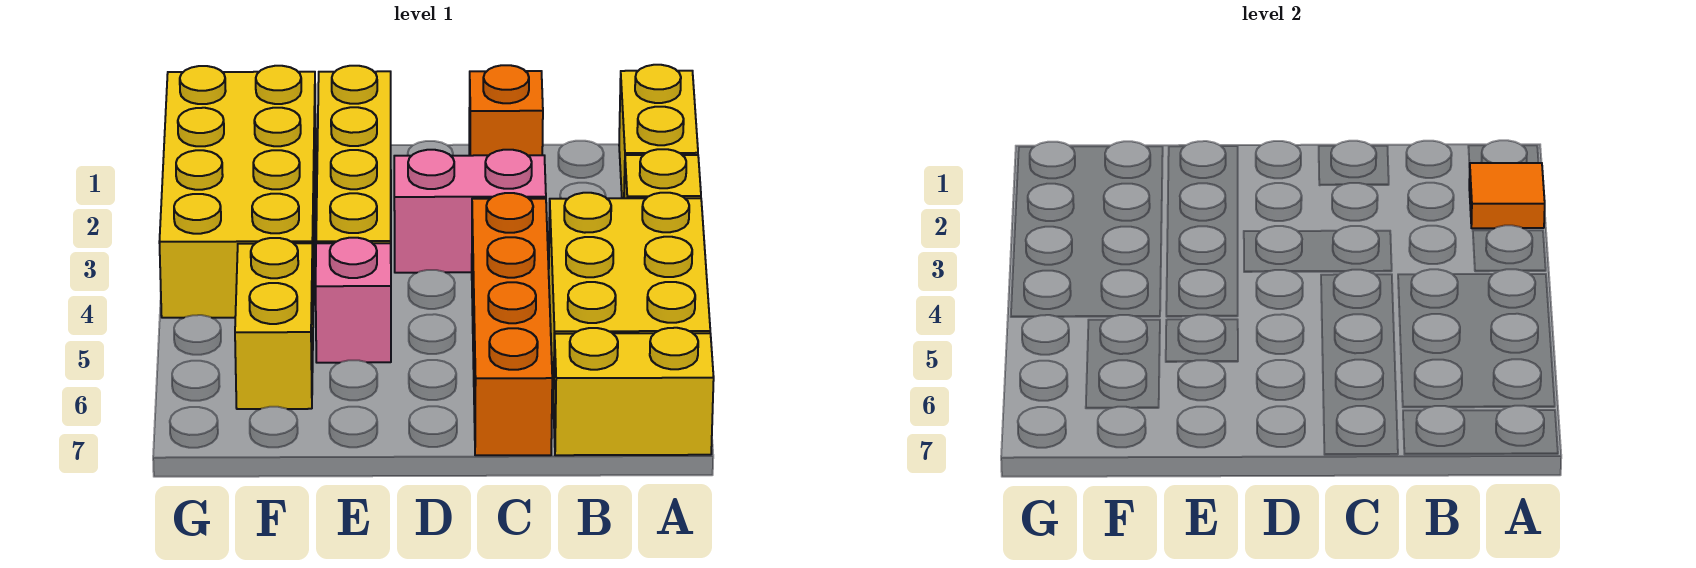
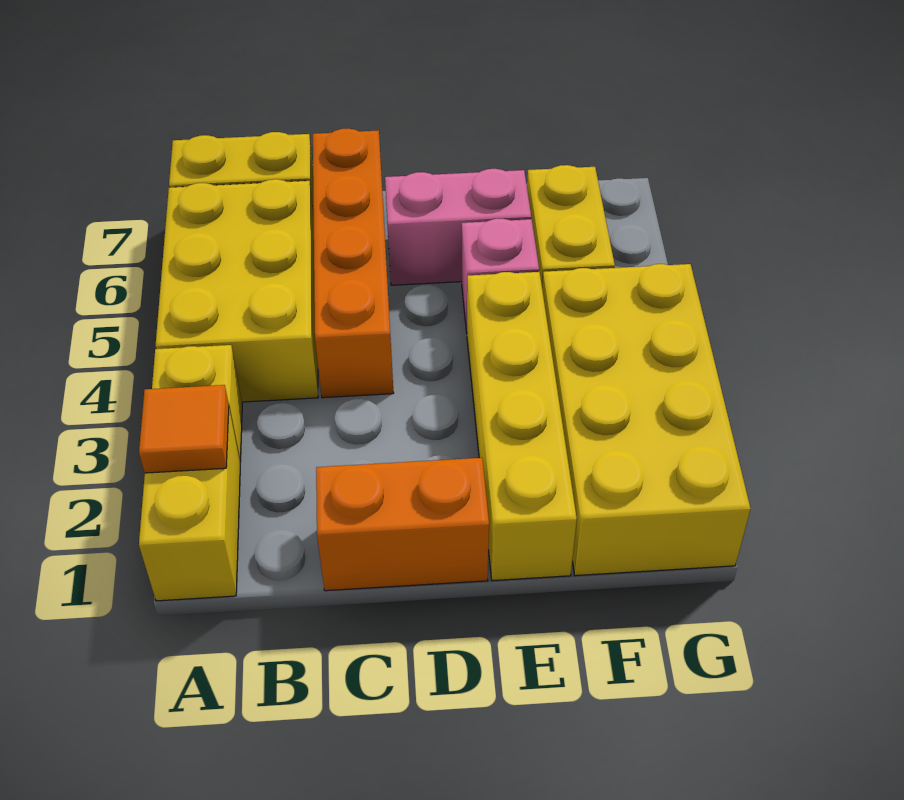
orange 1x1 brick [469,65,543,156] -> orange 1x2 brick [316,458,489,591]
pink 1x2 brick [394,150,546,273] -> pink 1x2 brick moved to [385,169,531,285]

